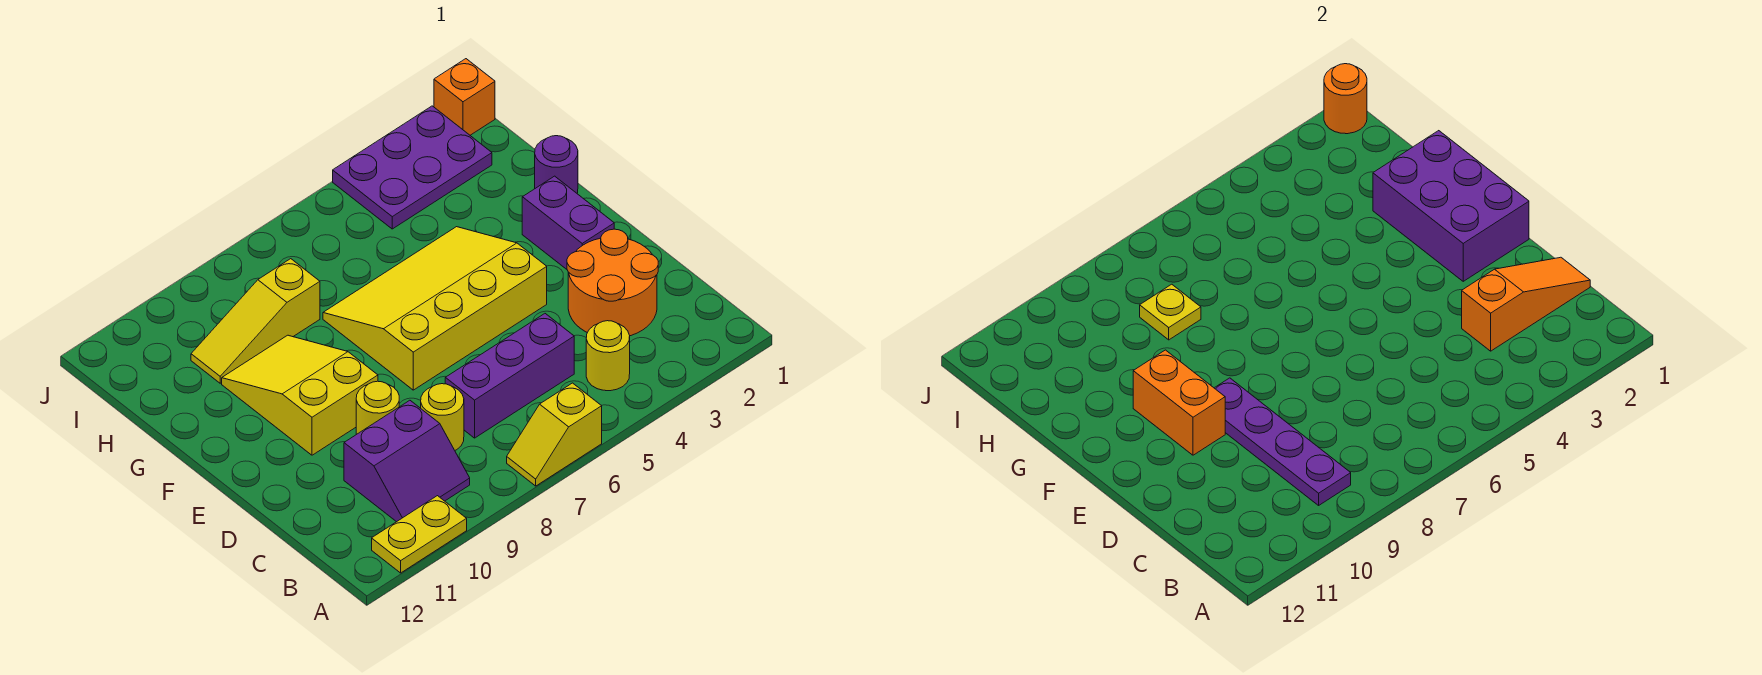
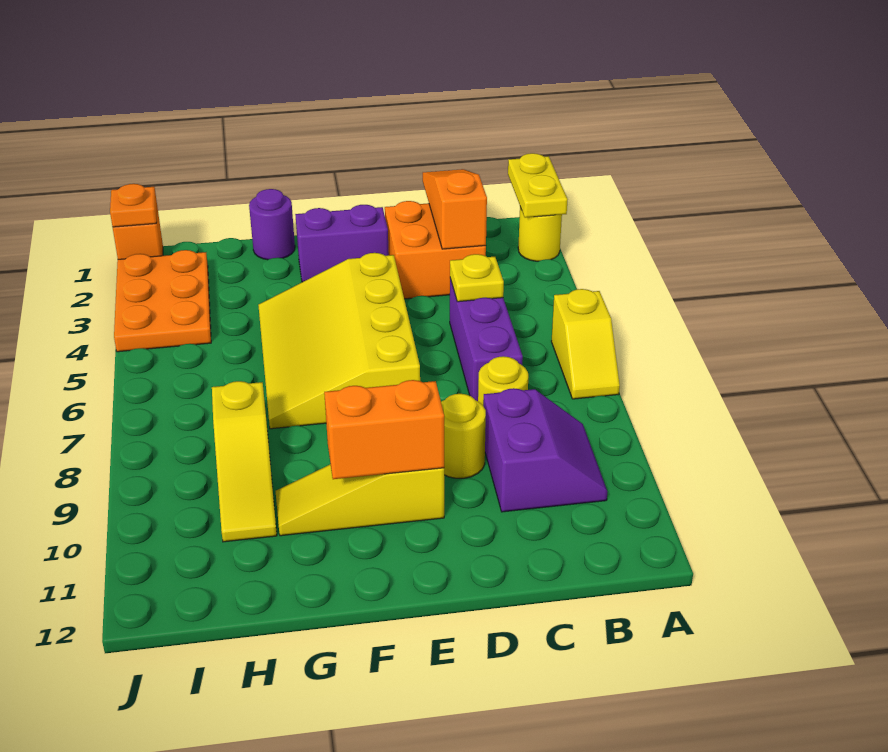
yellow 1x2 plate [372,496,467,573] -> yellow 1x2 plate moved to [508,153,568,218]
yellow 1x1 round brick [586,321,630,391] -> yellow 1x1 round brick moved to [518,207,562,261]
purple 1x4 plate [1215,378,1351,505] -> none
orange 2x2 round brick [567,229,658,336] -> orange 2x2 brick [385,201,486,299]
purple 2x3 brick [1373,131,1529,281] -> none
yellow 2x3 slope [222,335,378,455] -> yellow 1x3 slope [276,464,444,536]
yellow 1x1 plate [1140,284,1201,340] -> yellow 1x1 plate moved to [450,254,504,302]
purple 2x3 plate [333,106,492,229] -> orange 2x3 plate [114,250,211,352]
orange 1x1 round brick [1324,64,1367,134] -> orange 1x1 plate [110,184,157,227]

